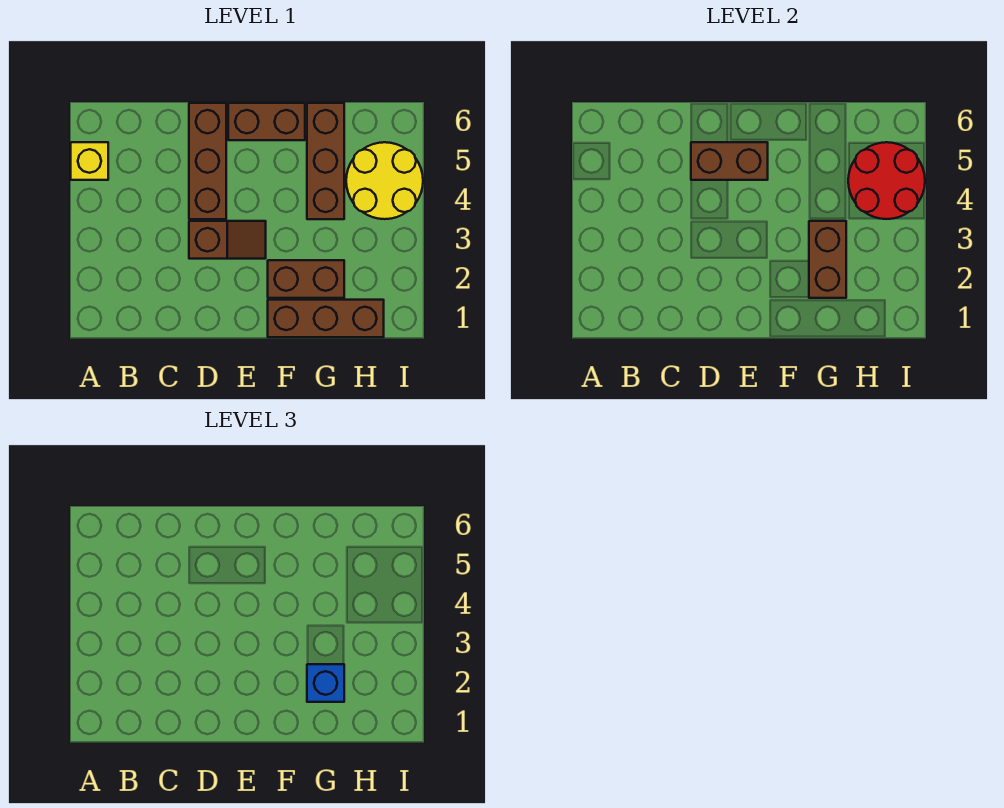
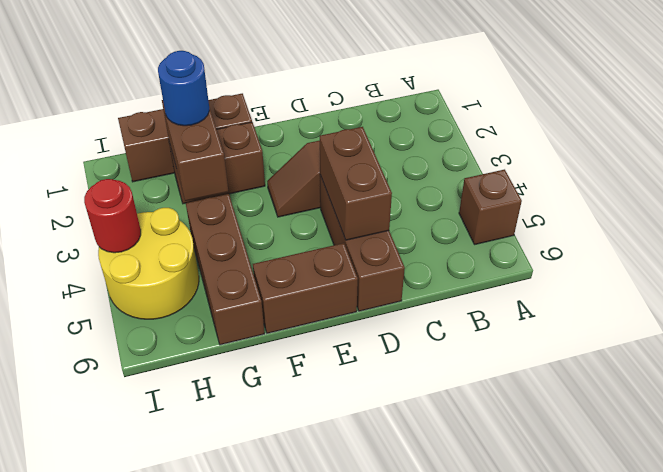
yellow 1x1 brick [71,142,108,180] -> brown 1x1 brick [459,169,522,245]
brown 1x2 brick [691,142,768,180] -> brown 1x2 brick turned to [320,127,392,240]
blue 1x1 brick [307,664,344,702] -> blue 1x1 round brick [158,51,209,126]
red 2x2 round brick [848,142,925,219] -> red 1x1 round brick [84,179,141,253]

